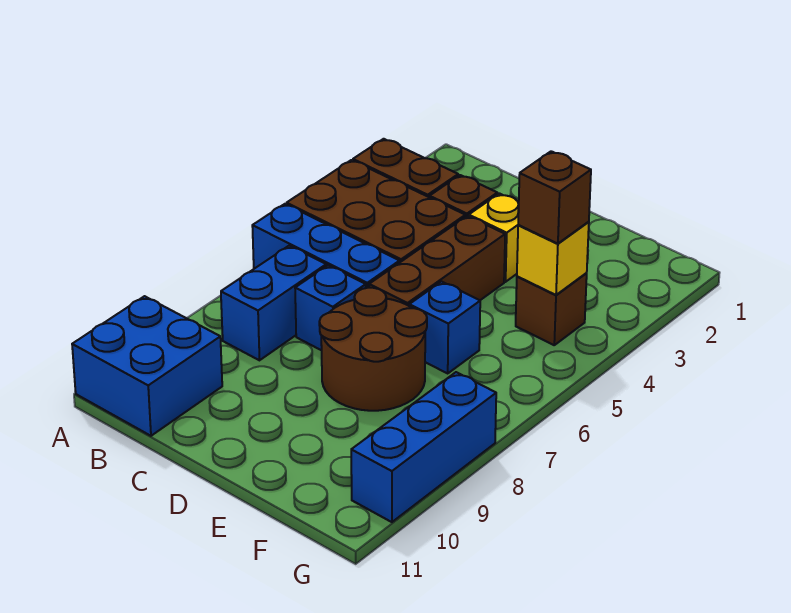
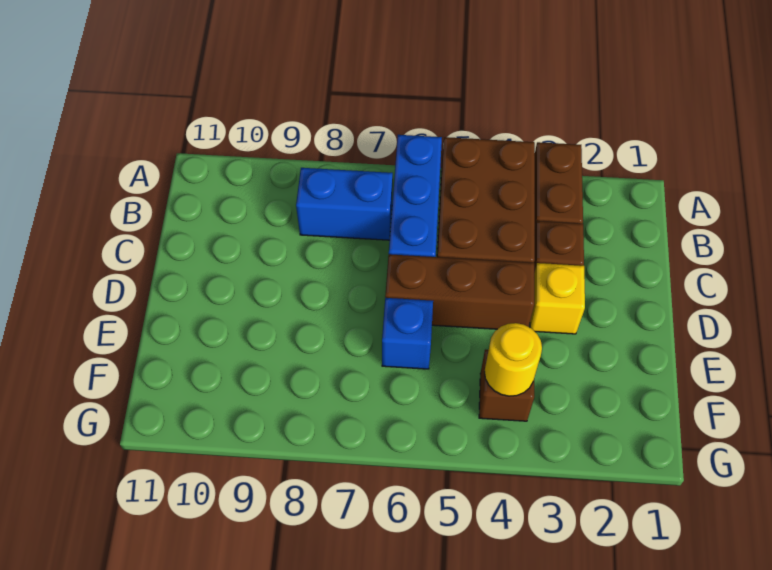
blue 2x2 brick [72,296,222,436] -> none
blue 1x1 brick [295,265,366,350] -> none
brown 2x2 round brick [319,288,427,411] -> none
yellow 1x1 brick [517,222,589,295] -> yellow 1x1 round brick [484,323,542,396]
brown 1x1 brick [518,151,591,244] -> none
blue 1x3 brick [351,372,496,522] -> none

